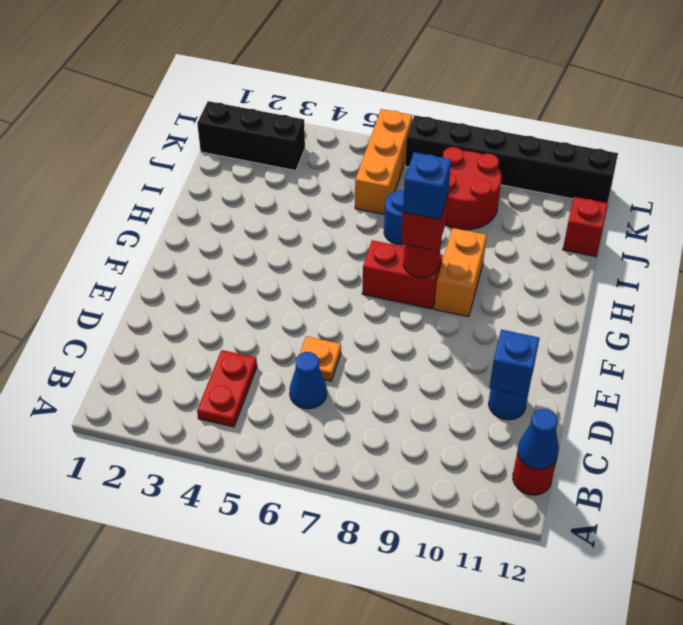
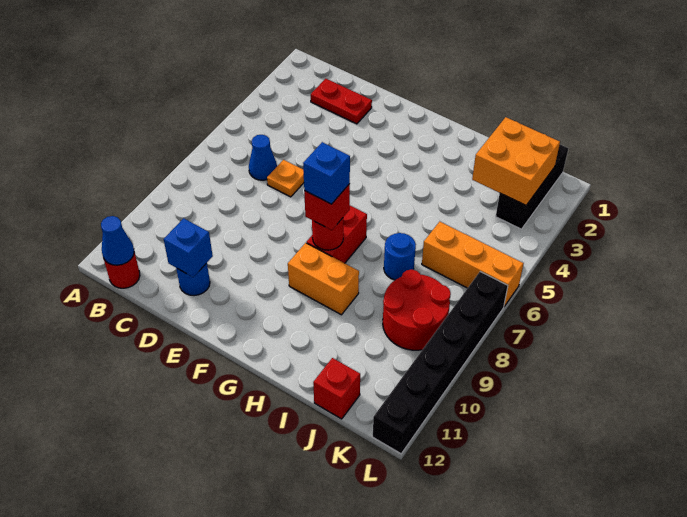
red 1x2 plate [197,350,257,427] -> red 1x2 plate moved to [311,79,372,124]
none -> orange 2x2 brick [472,117,560,205]

